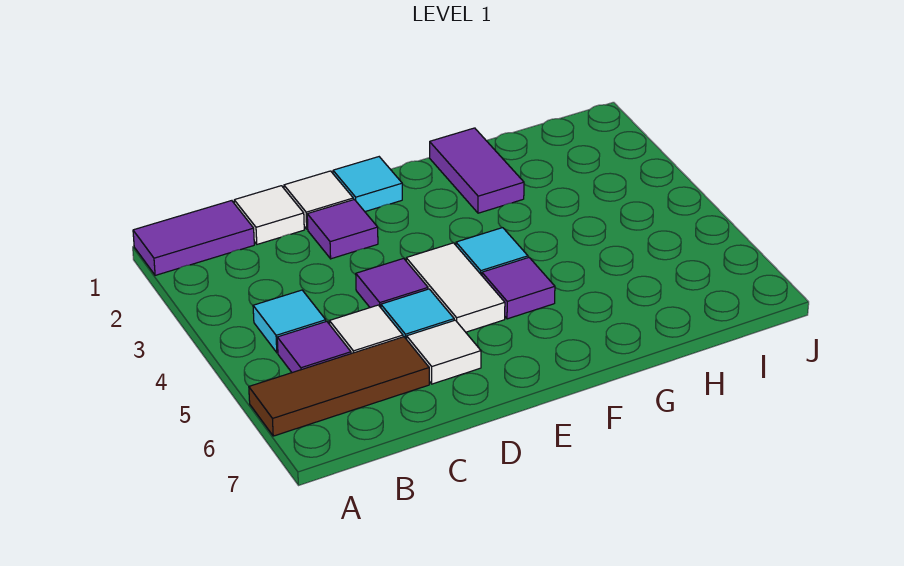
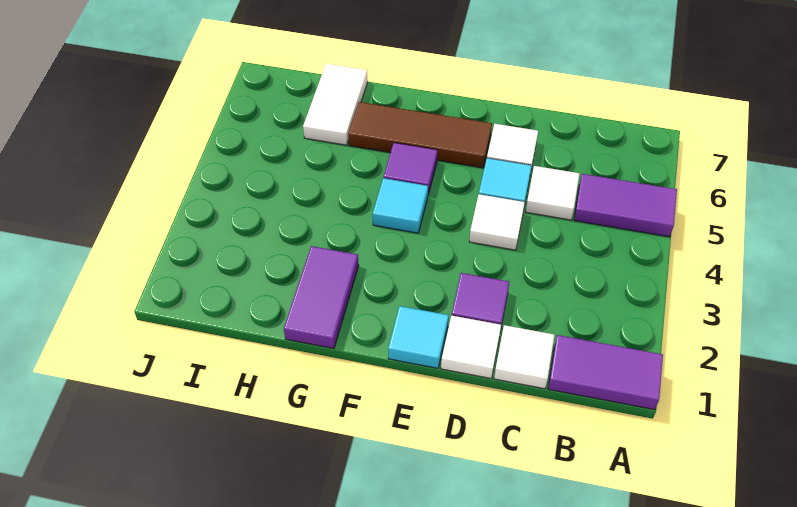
brown 1x3 tile [249,337,429,436] -> brown 1x3 tile moved to [348,102,492,168]
cyan 1x1 tile [253,290,326,353] -> none
purple 1x1 tile [277,321,351,373] -> purple 1x2 tile [574,174,677,237]
purple 1x1 tile [356,258,428,308] -> white 1x1 tile [469,194,525,250]
white 1x2 tile [406,243,505,332] -> white 1x2 tile moved to [303,63,368,145]

